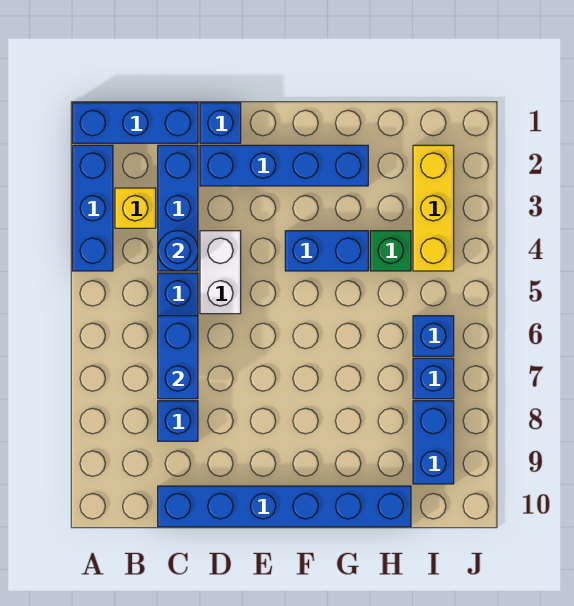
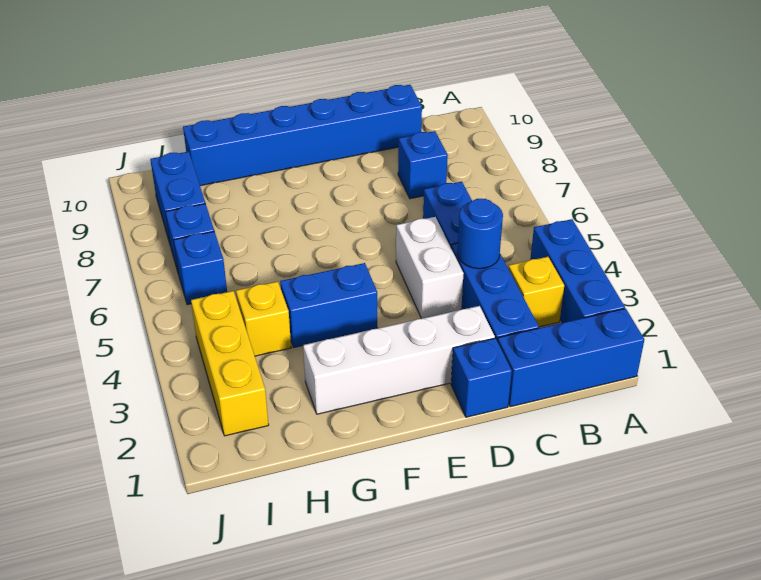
blue 1x2 brick [158,316,198,399] -> none
blue 1x4 brick [200,145,368,186] -> white 1x4 brick [303,306,495,414]
green 1x1 brick [370,231,411,271] -> yellow 1x1 brick [236,281,291,356]

